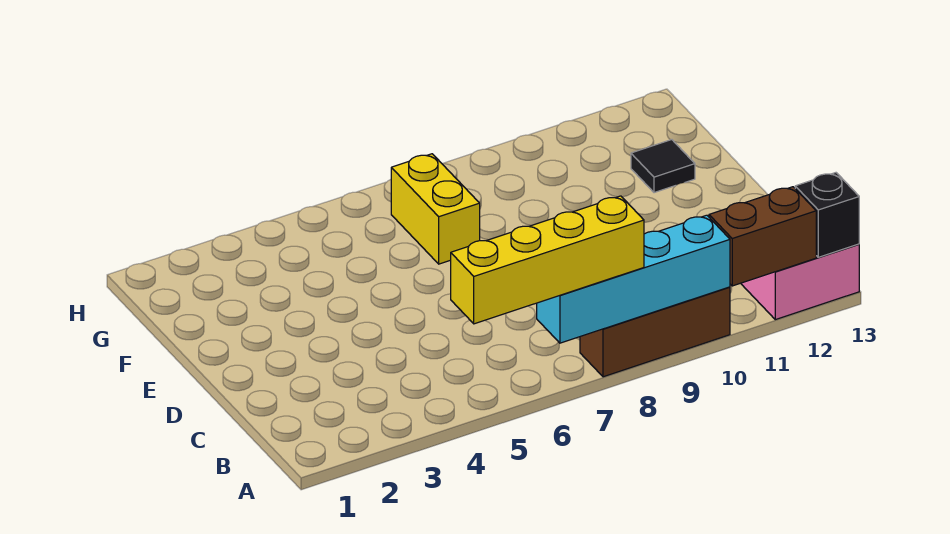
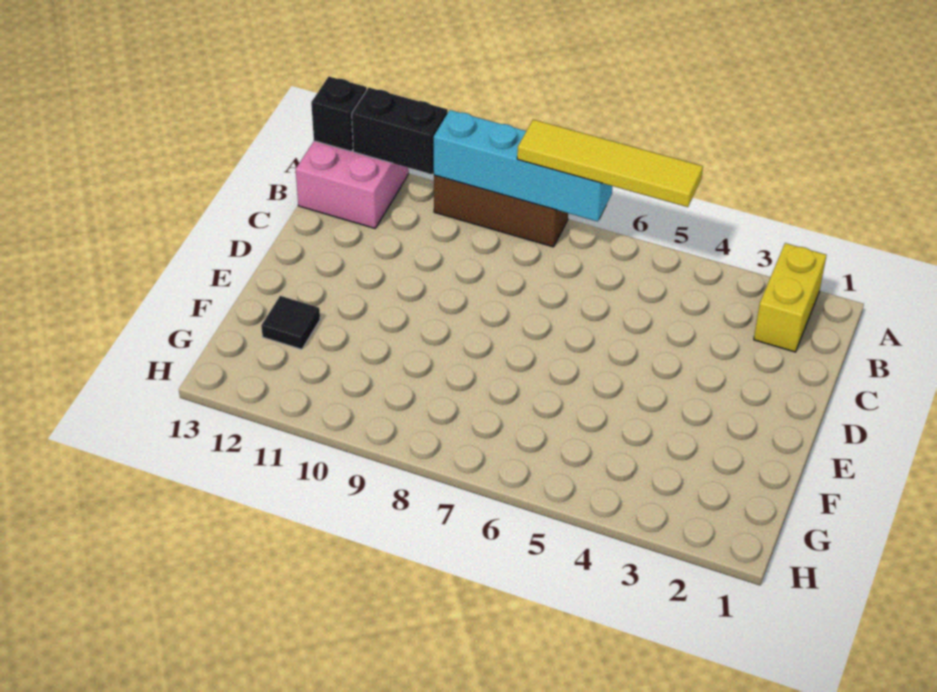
yellow 1x4 brick [451,196,644,324] -> yellow 1x4 tile [517,119,703,207]
brown 1x2 brick [709,187,816,286] -> black 1x2 brick [352,88,448,174]
yellow 1x2 brick [391,154,480,264] -> yellow 1x2 brick moved to [754,243,827,352]

